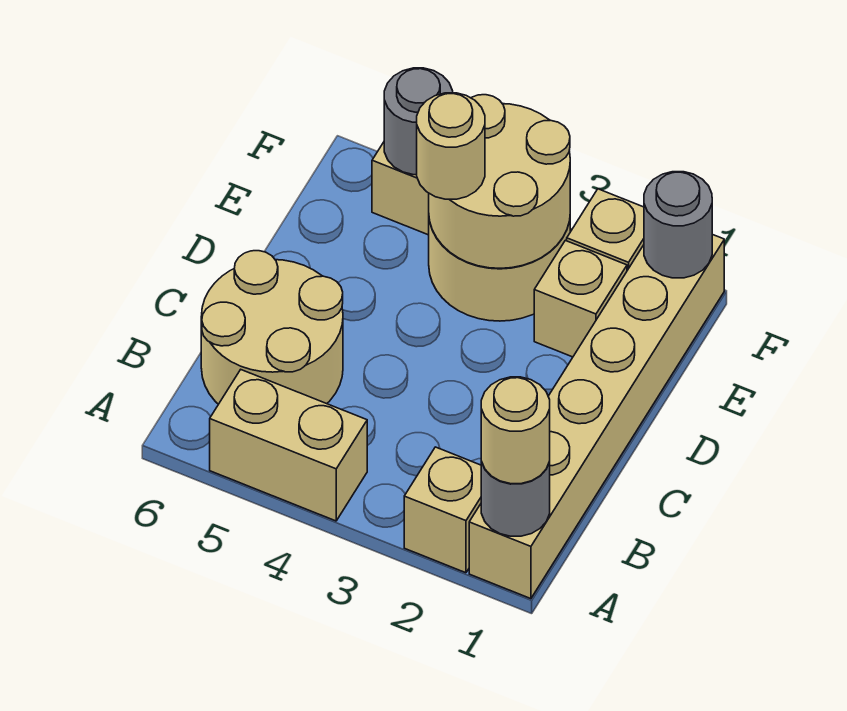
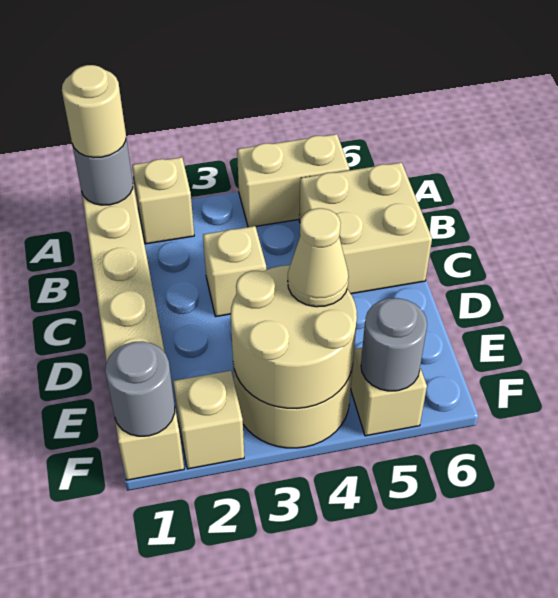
tan 2x2 round brick [201,251,343,404] -> tan 2x2 brick [299,162,432,294]
tan 1x1 brick [534,240,627,357] -> tan 1x1 brick moved to [203,226,266,317]
tan 1x1 round brick [417,93,485,199] -> tan 1x1 cone [288,208,349,307]

